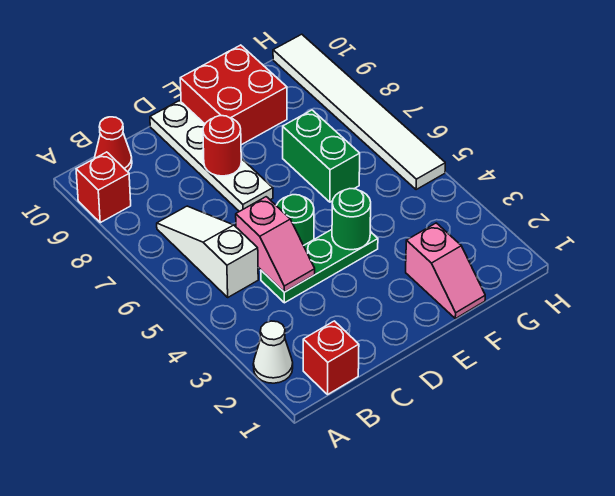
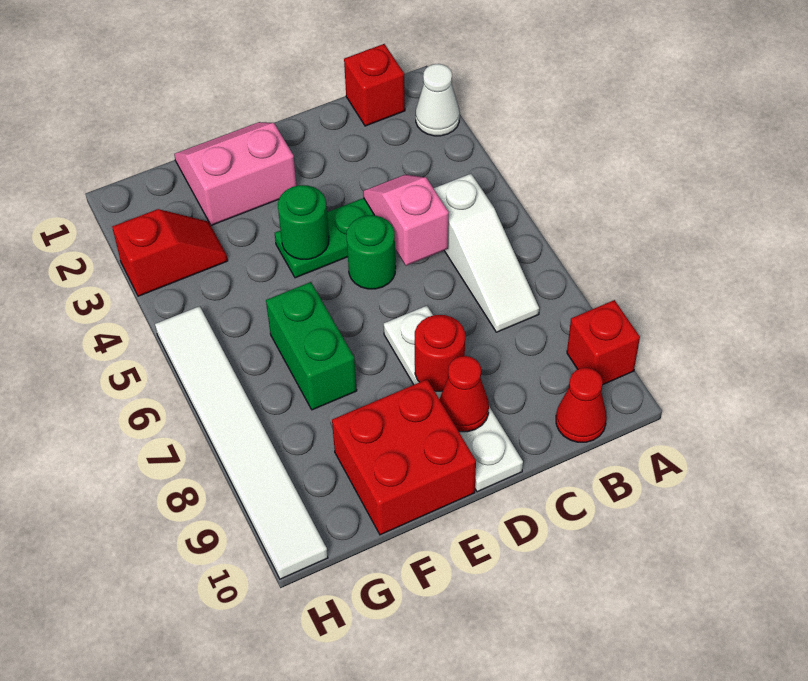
none -> red 1x1 cone [440,356,489,432]
pink 1x2 slope [406,223,485,319] -> pink 2x2 slope [174,122,297,225]
none -> red 1x2 slope [112,209,228,296]

